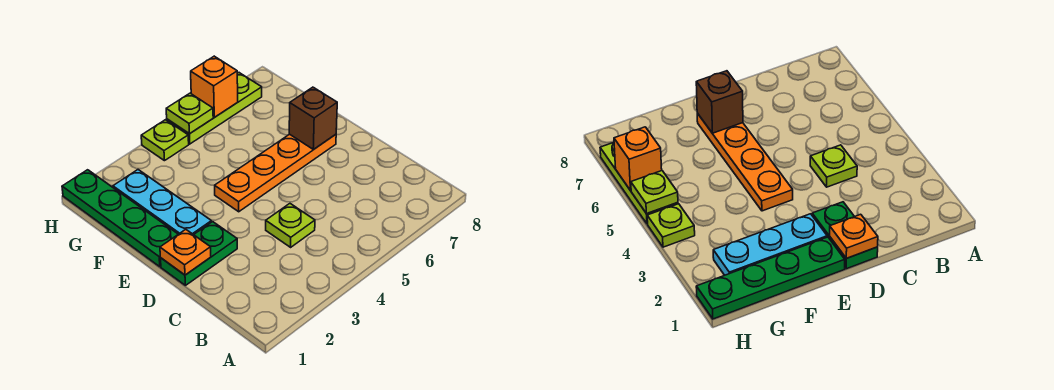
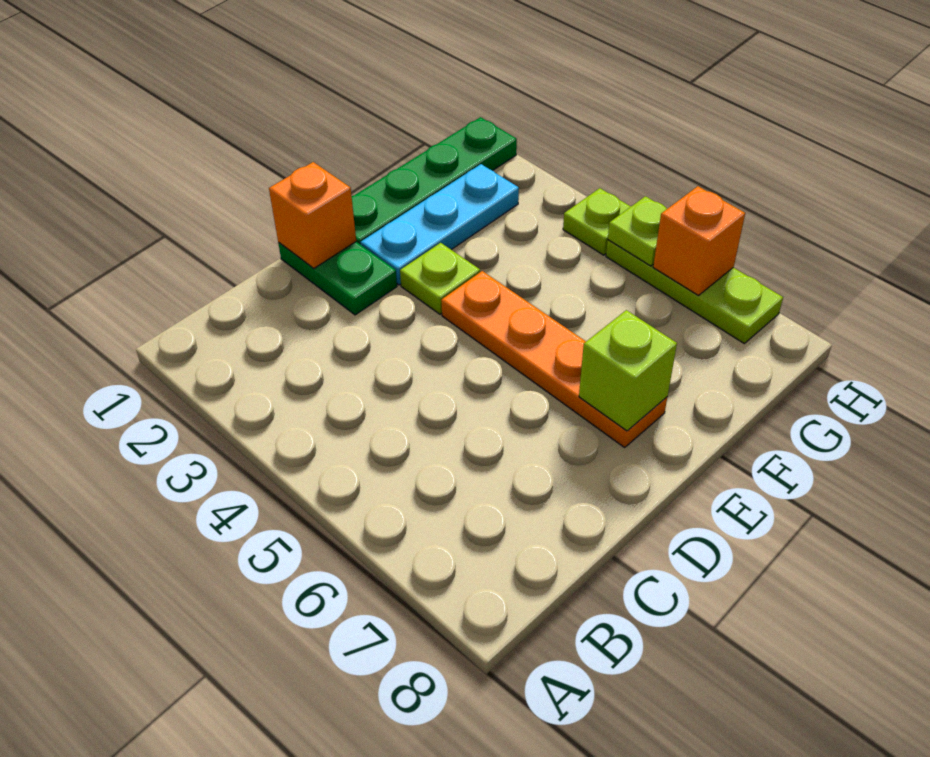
lime 1x1 plate [266,204,315,247] -> lime 1x1 plate moved to [400,243,480,314]
orange 1x1 plate [160,229,211,275] -> orange 1x1 brick [269,162,356,268]
brown 1x1 brick [289,87,337,149] -> lime 1x1 brick [579,310,677,431]

